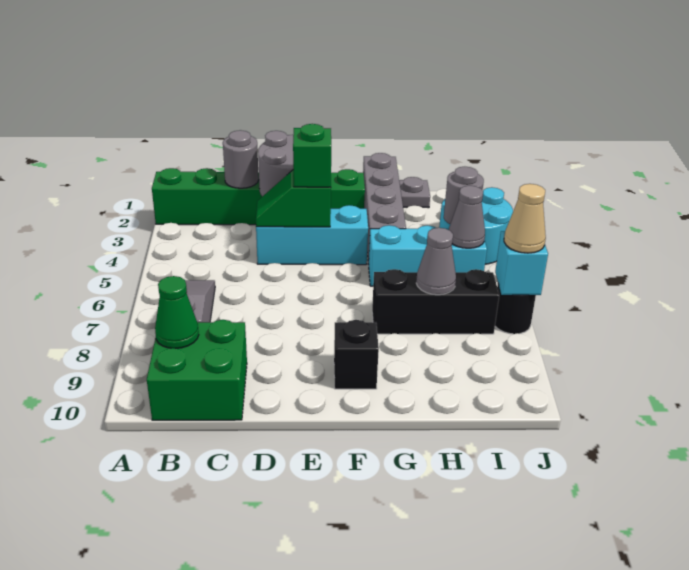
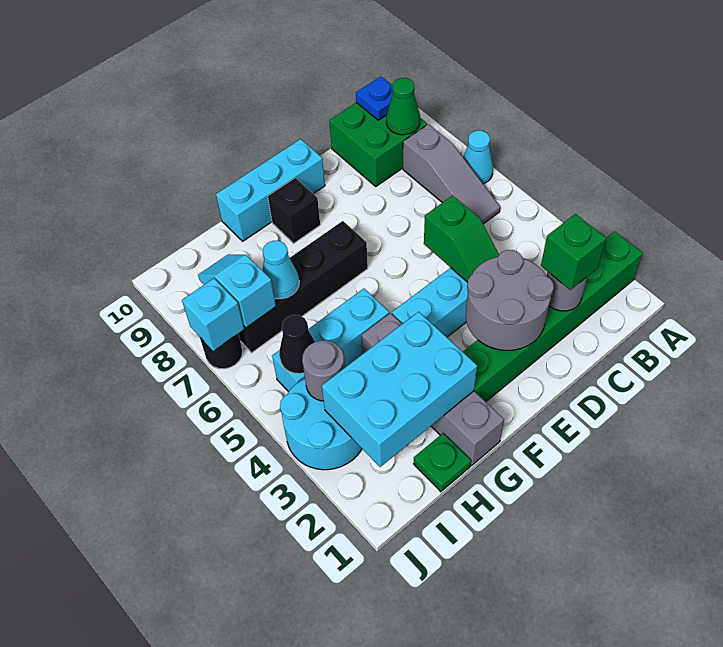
none -> cyan 1x1 cone [463,131,493,184]
none -> blue 1x1 plate [356,76,393,120]
green 1x2 slope [256,170,331,227] -> green 1x2 slope turned to [424,196,499,282]
green 1x1 brick [293,124,331,187] -> green 1x1 brick moved to [541,214,606,290]
none -> cyan 1x3 brick [216,139,325,241]
none -> cyan 2x3 brick [322,312,477,467]
black 1x3 brick [372,269,499,334] -> black 1x4 brick [238,221,368,353]
grey 1x1 plate [399,177,430,208] -> green 1x1 plate [414,433,471,492]
grey 1x1 cone [416,228,456,295] -> cyan 1x1 cone [262,241,299,299]
grey 1x1 cone [449,186,485,248] -> black 1x1 cone [279,315,315,374]
none -> cyan 1x2 slope [198,254,276,328]
tan 1x1 cone [504,184,546,253] -> none

